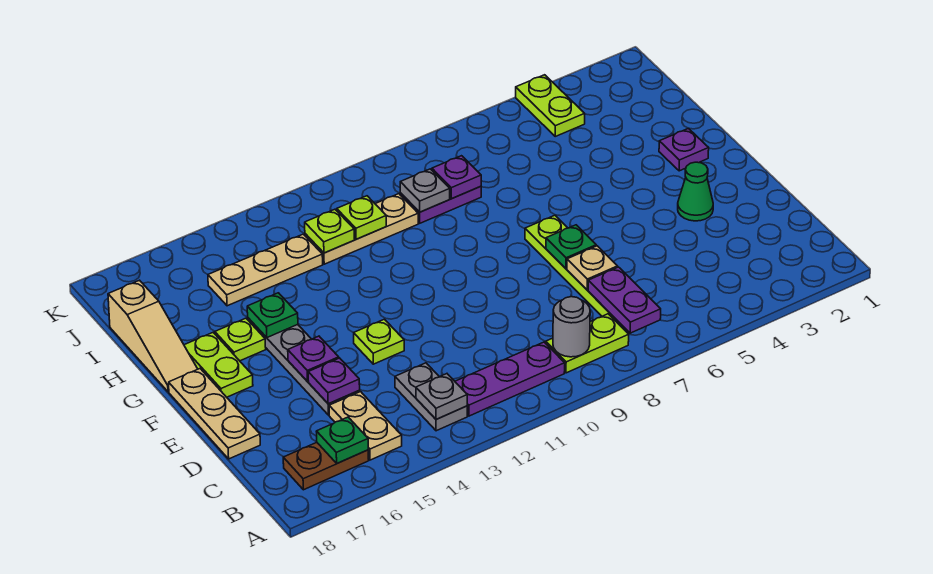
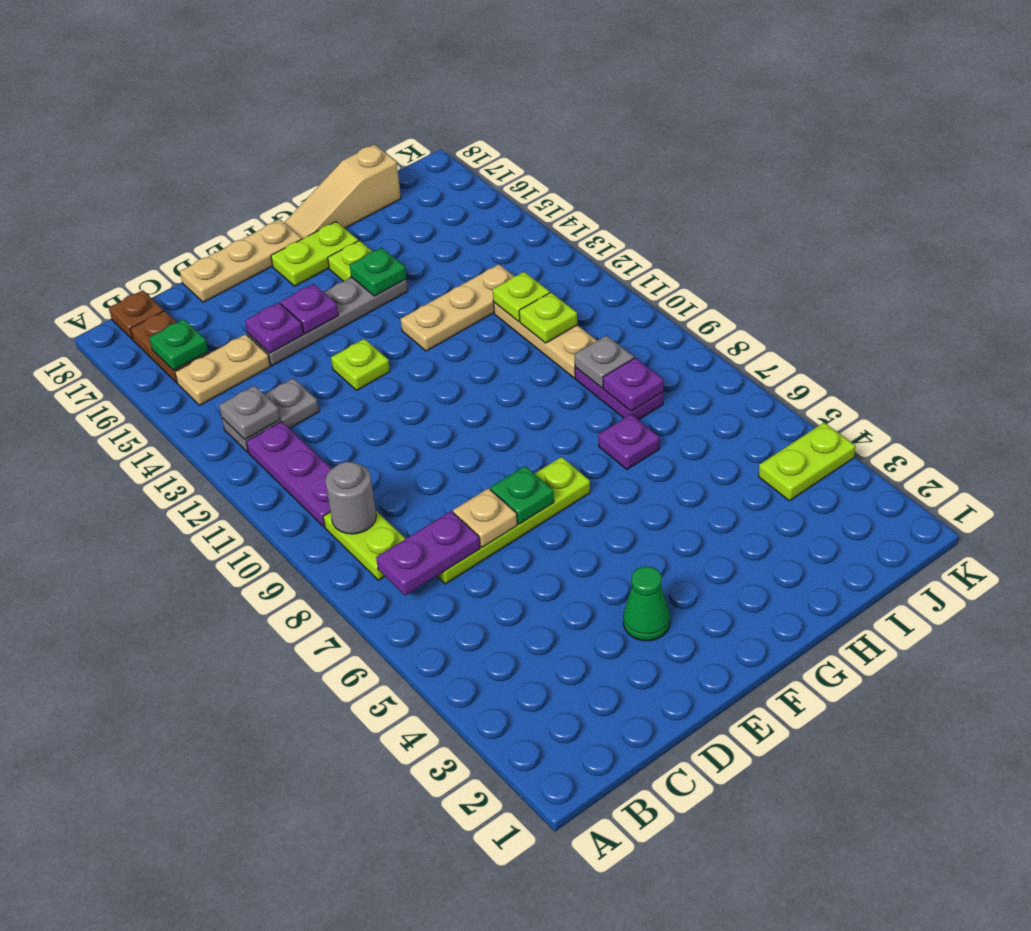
none -> brown 1x1 plate [109,290,164,340]
purple 1x1 plate [659,128,709,171] -> purple 1x1 plate moved to [598,414,660,469]
tan 1x3 plate [208,234,323,306] -> tan 1x3 plate turned to [401,264,514,351]

